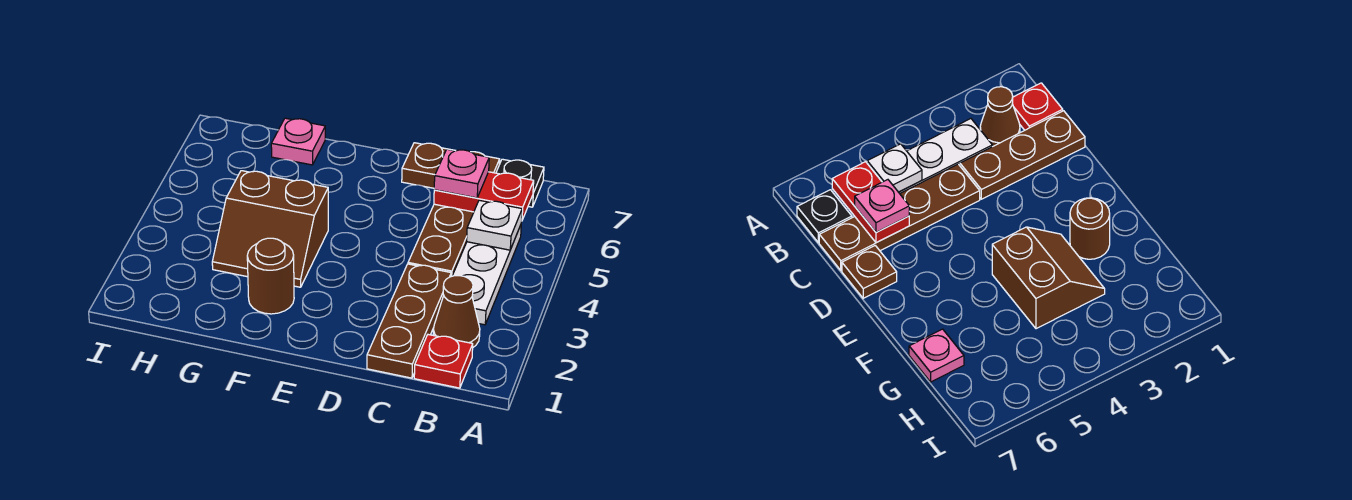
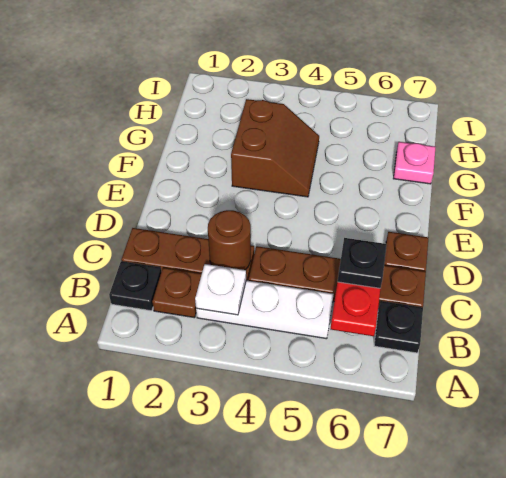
red 1x1 plate [414,335,473,388] -> black 1x1 plate [109,261,161,311]
brown 1x1 cone [433,276,480,347] -> brown 1x1 plate [152,268,202,318]
white 1x1 plate [467,200,522,250] -> white 1x1 plate moved to [195,264,246,315]
pink 1x1 plate [434,149,489,198] -> black 1x1 plate [338,238,387,288]
brown 1x1 round brick [247,238,294,314] -> brown 1x1 round brick moved to [208,210,251,270]
brown 2x2 slope [212,171,328,287] -> brown 2x2 slope turned to [231,99,319,197]

